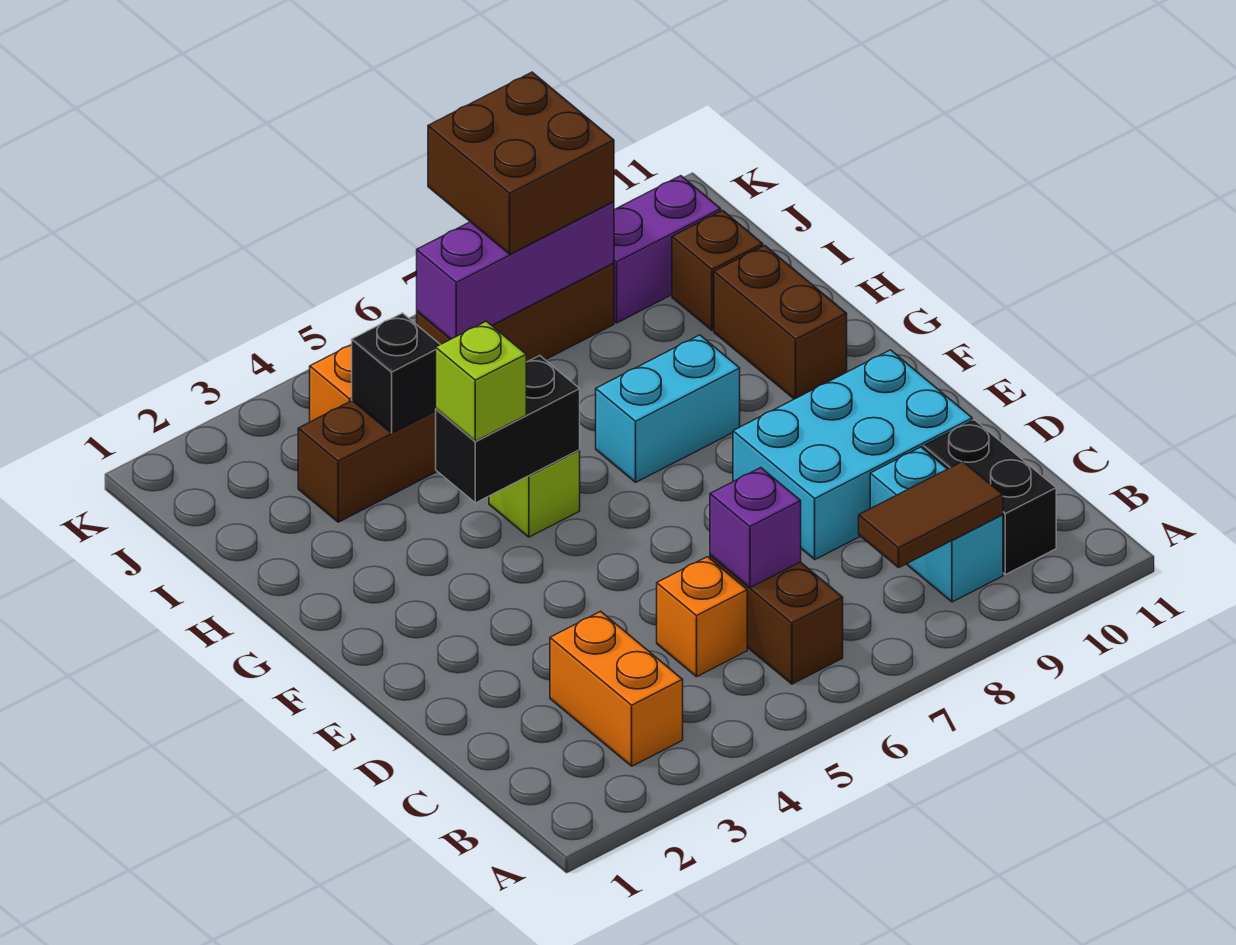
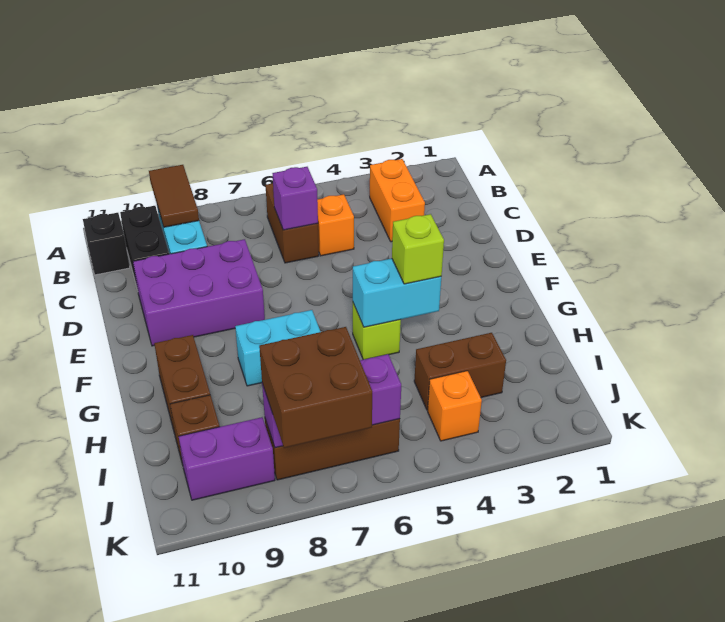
brown 1x2 tile [859,462,1003,567] -> brown 1x2 tile turned to [149,165,199,227]
cyan 2x3 brick [733,350,972,559] -> purple 2x3 brick [133,239,265,346]
black 1x2 brick [436,355,580,503] -> cyan 1x2 brick [353,258,441,327]
black 1x1 brick [352,313,440,433] -> black 1x1 brick moved to [83,213,130,275]

